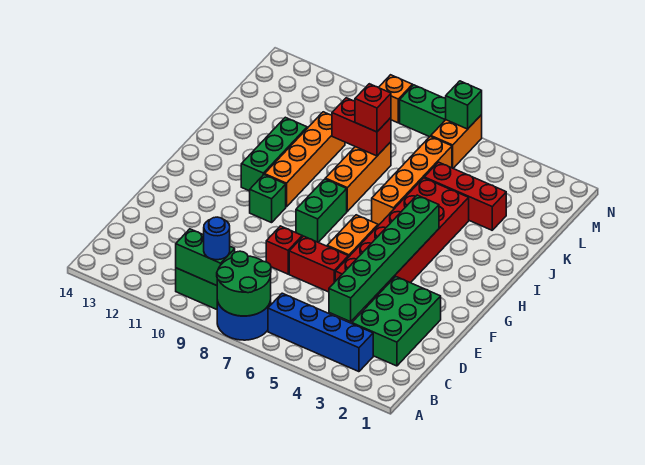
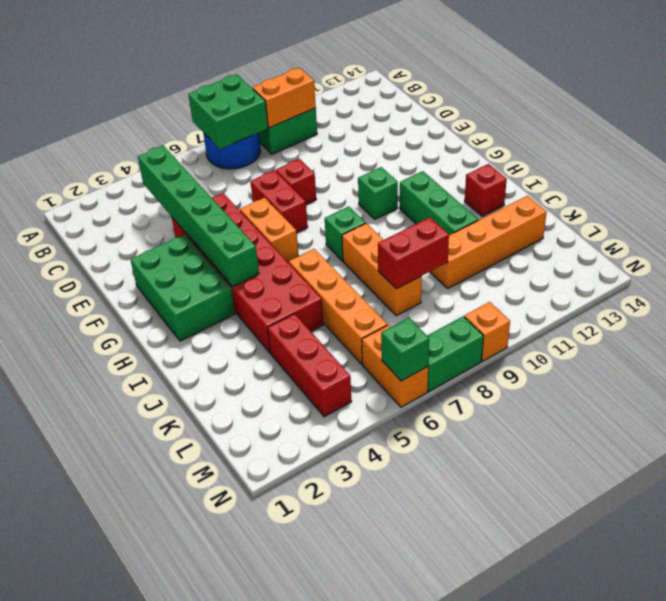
green 2x2 round brick [217,251,271,316] -> green 2x2 brick [188,74,268,149]
blue 1x4 brick [268,293,373,372] -> none
green 1x2 brick [176,229,235,286] -> orange 1x2 brick [252,68,316,128]
blue 1x1 round brick [204,217,230,260] -> none
green 2x3 brick [352,277,441,366] -> green 2x3 brick moved to [131,234,235,341]
red 1x2 brick [289,236,348,292] -> red 1x2 brick turned to [250,170,308,233]
green 1x2 brick [296,179,347,242] -> green 1x1 brick [325,207,366,261]
orange 1x4 brick [265,112,345,207] -> orange 1x4 brick turned to [430,196,547,288]
red 1x3 brick [424,162,506,230] -> red 1x3 brick turned to [268,314,352,417]
red 1x1 brick [355,84,391,132] -> red 1x1 brick moved to [465,164,507,216]

